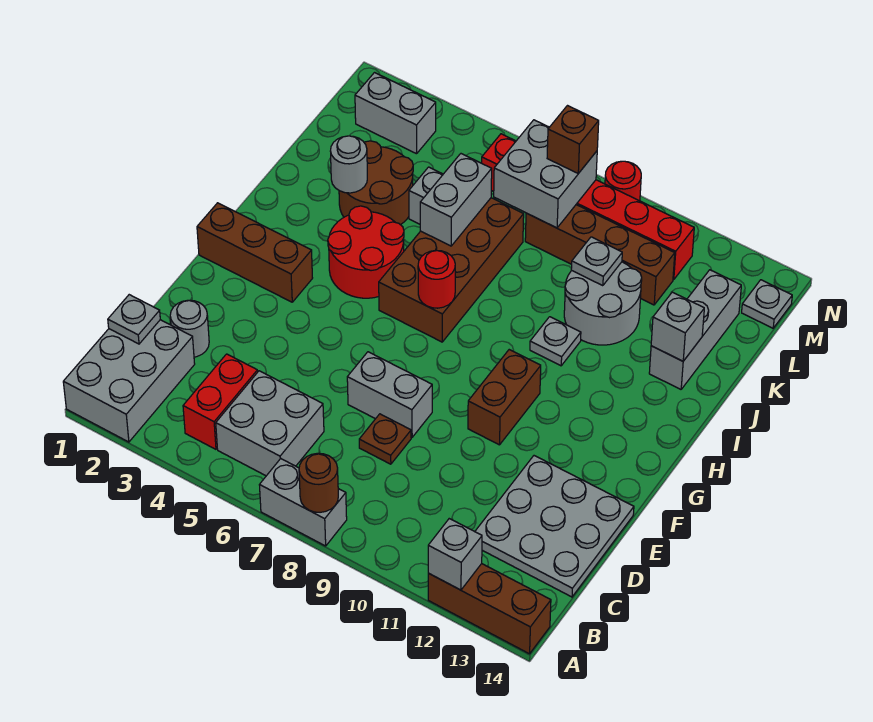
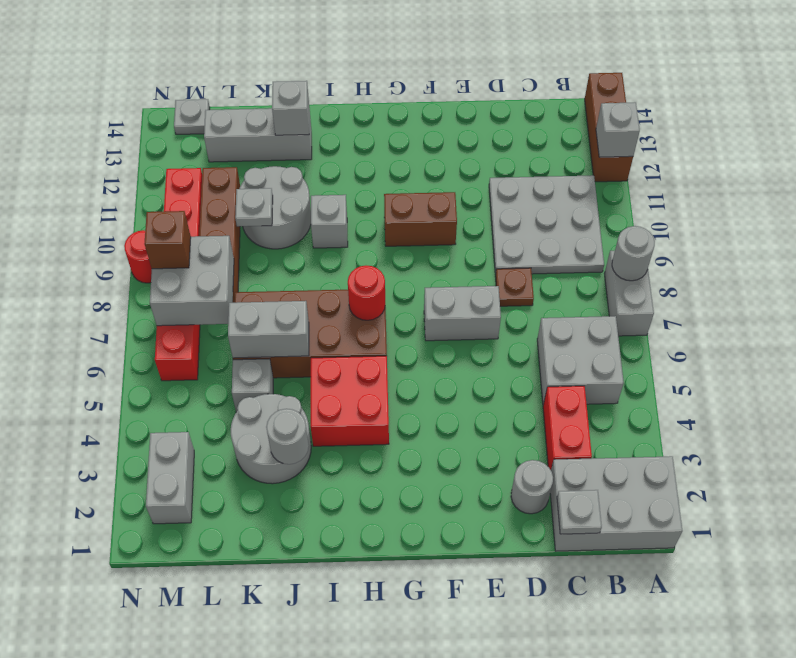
brown 1x1 round brick [299,453,338,512] -> grey 1x1 round brick [612,226,655,281]
red 1x2 brick [183,354,258,449] -> red 1x2 brick turned to [543,386,592,470]
grey 3x3 plate [475,456,634,597] -> grey 3x3 plate moved to [489,175,604,274]
grey 1x2 brick [347,352,432,437] -> grey 1x2 brick turned to [424,286,501,341]
brown 1x3 brick [197,203,312,302] -> none
red 2x2 round brick [328,206,404,298] -> red 2x2 brick [311,356,389,446]
grey 1x1 plate [530,317,581,366] -> grey 1x1 brick [311,195,348,248]
brown 2x2 round brick [339,141,413,225] -> grey 2x2 round brick [231,394,311,484]

